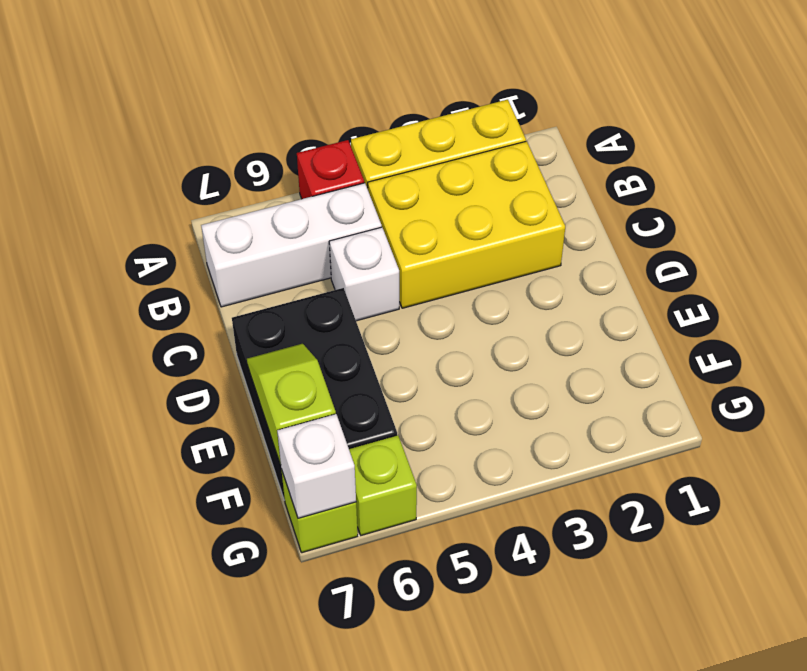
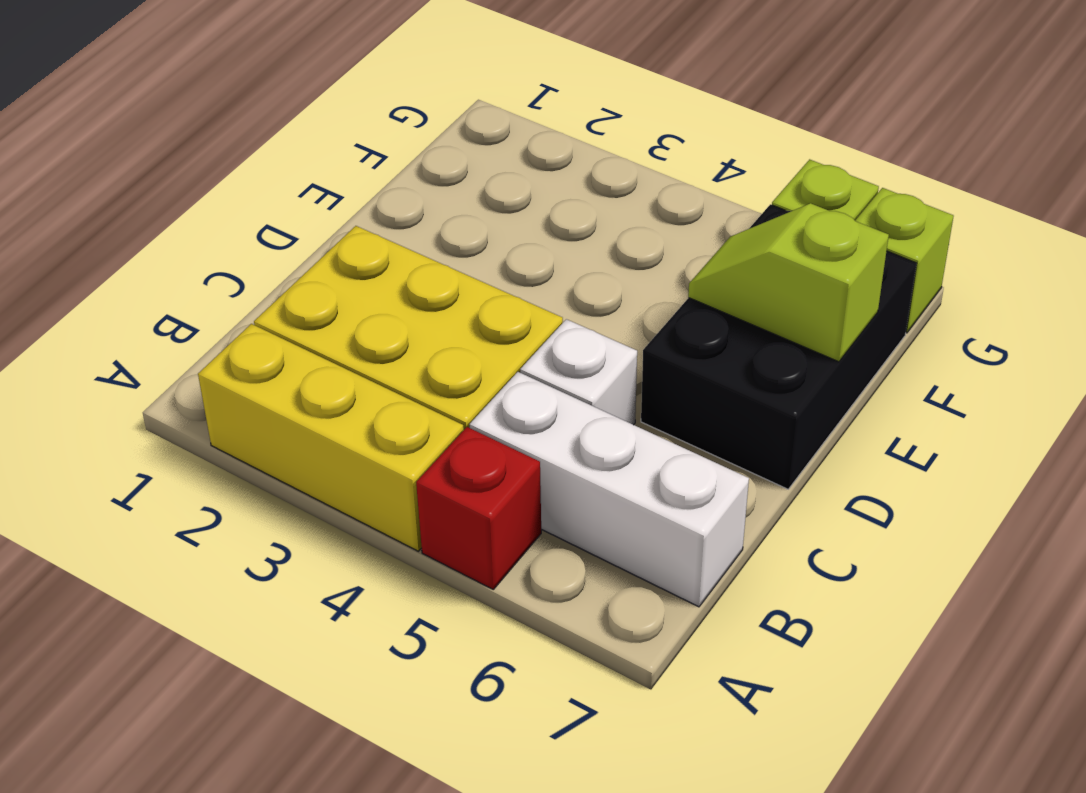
lime 1x2 slope [247,344,336,465] -> lime 1x2 slope turned to [688,203,889,362]
white 1x1 brick [277,414,356,518] -> none

